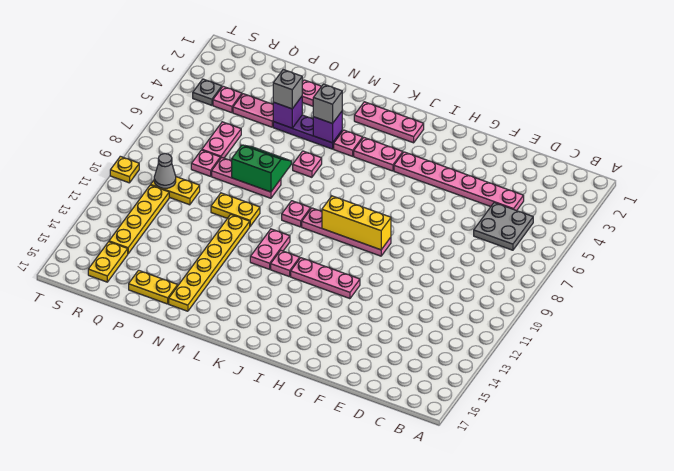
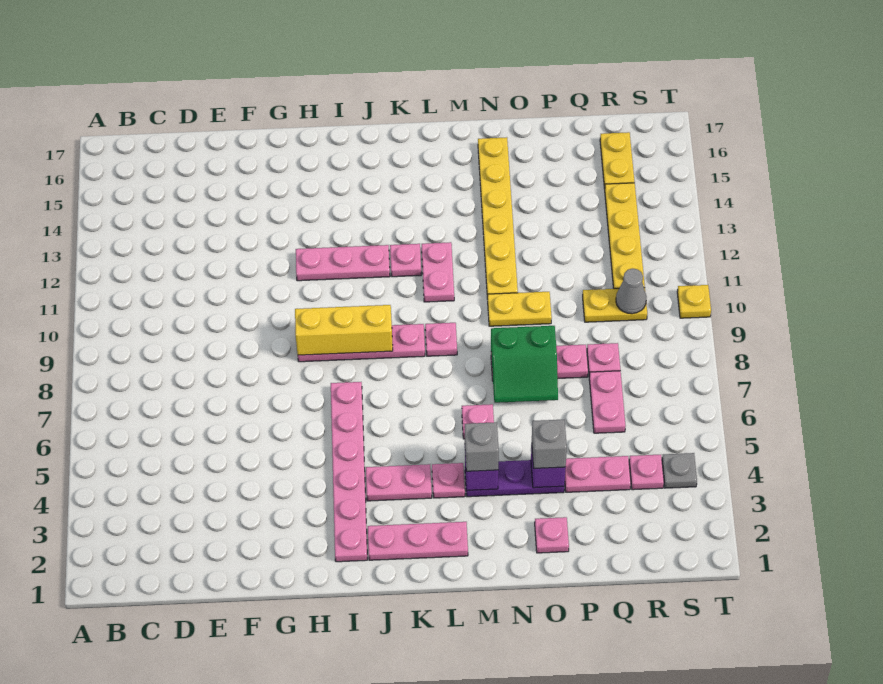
grey 2x2 plate [474,203,533,250] -> none
pink 1x6 plate [394,152,524,211] -> pink 1x6 plate turned to [331,382,367,562]
yellow 1x2 plate [129,270,178,304] -> none

